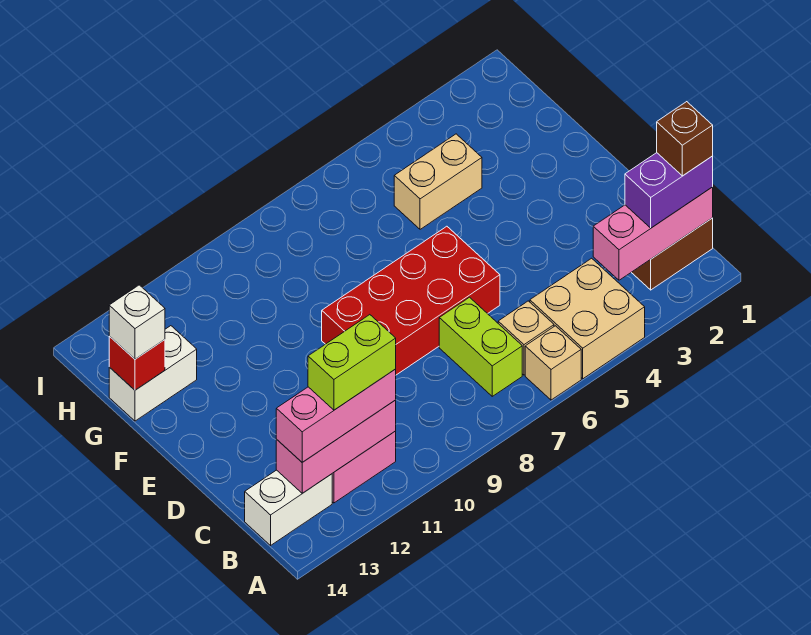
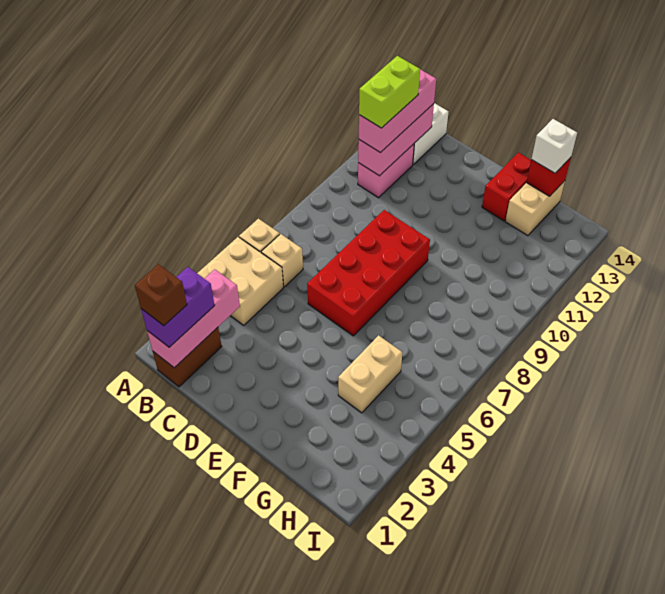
lime 1x2 brick [439,297,522,396] -> none
none -> red 1x2 brick [482,153,531,221]
white 1x2 brick [109,326,197,421] -> tan 1x2 brick [505,181,565,236]

